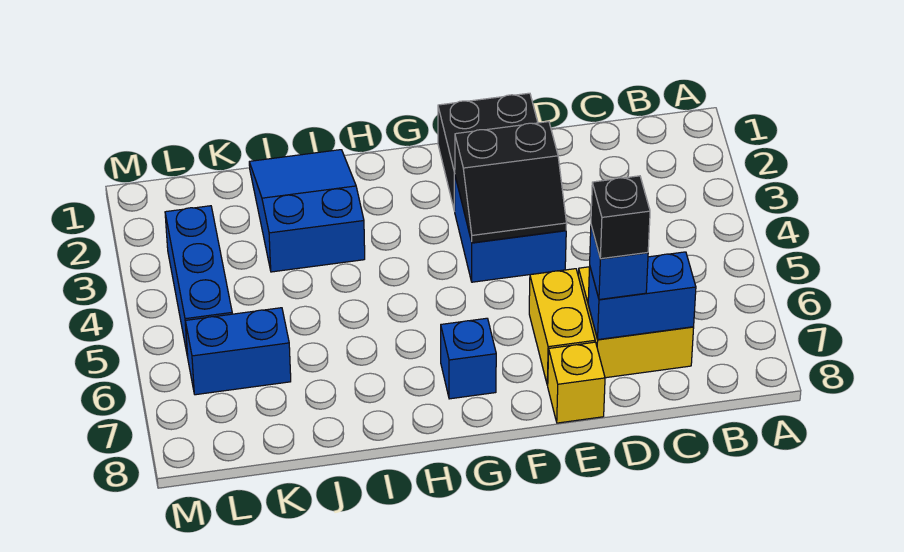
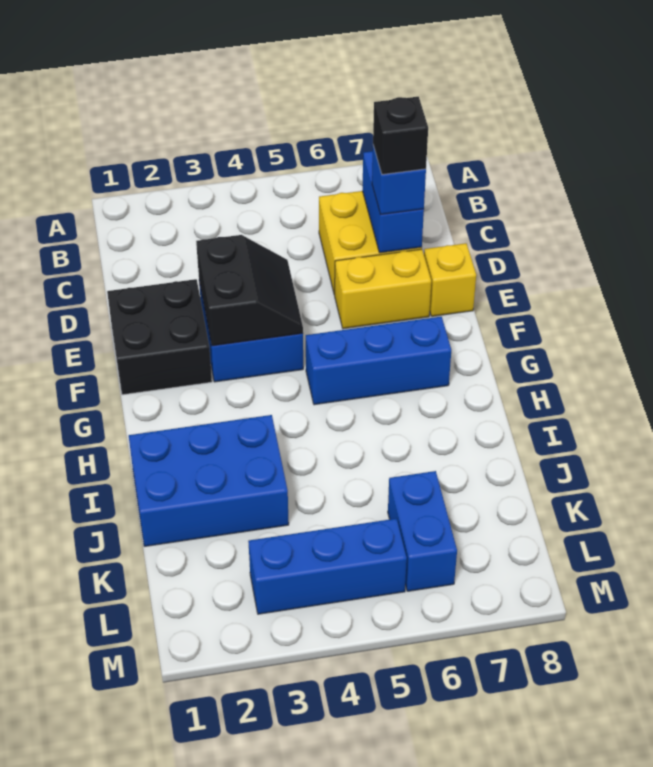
blue 1x1 brick [441,318,496,399] -> blue 1x3 brick [306,317,451,405]
blue 2x3 slope [249,150,365,272] -> blue 2x3 brick [129,415,289,546]

